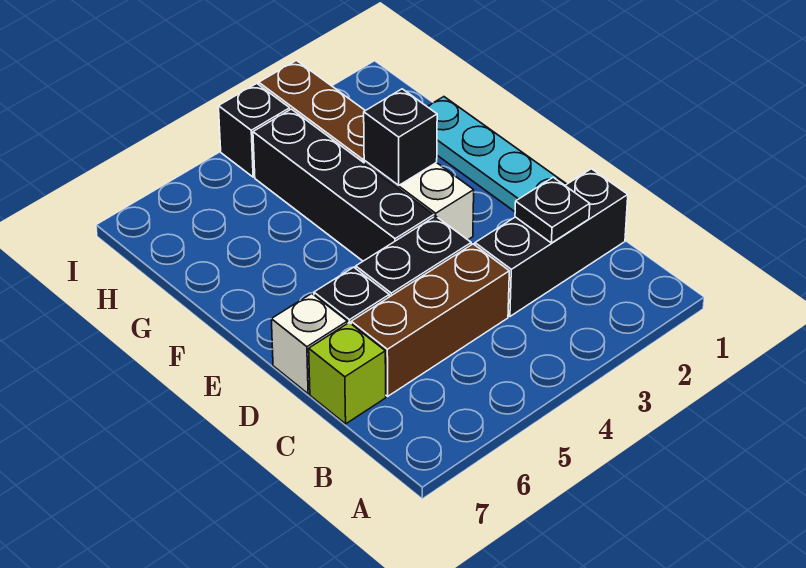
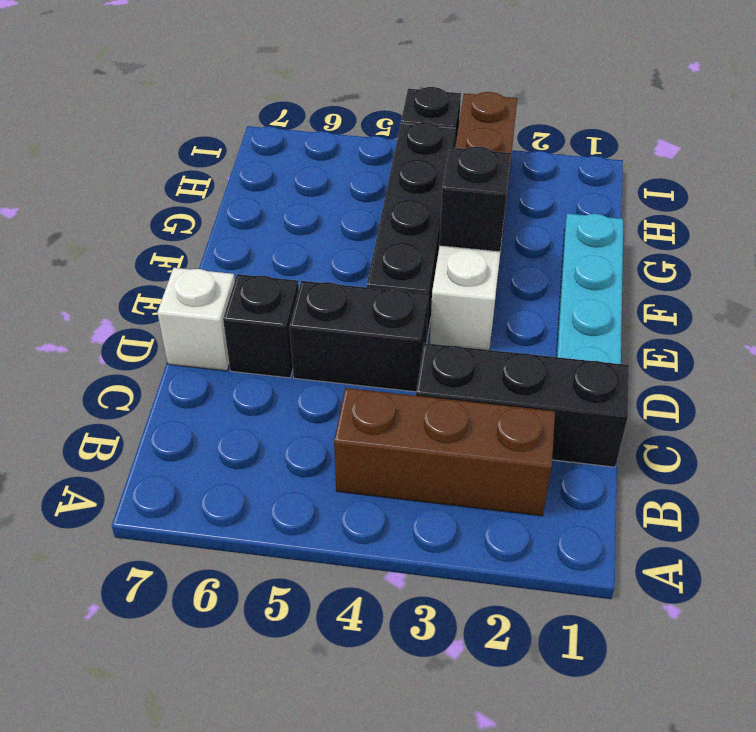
black 1x1 plate [515,177,590,243] -> none
brown 1x3 brick [351,244,509,396] -> brown 1x3 brick moved to [334,388,555,516]
lime 1x1 brick [309,323,386,424] -> none

